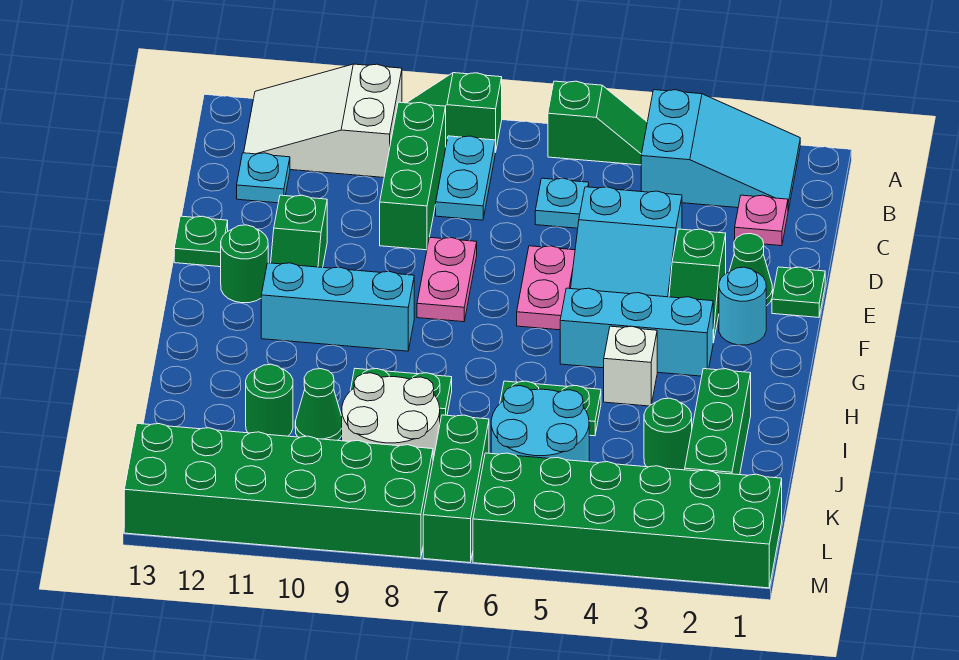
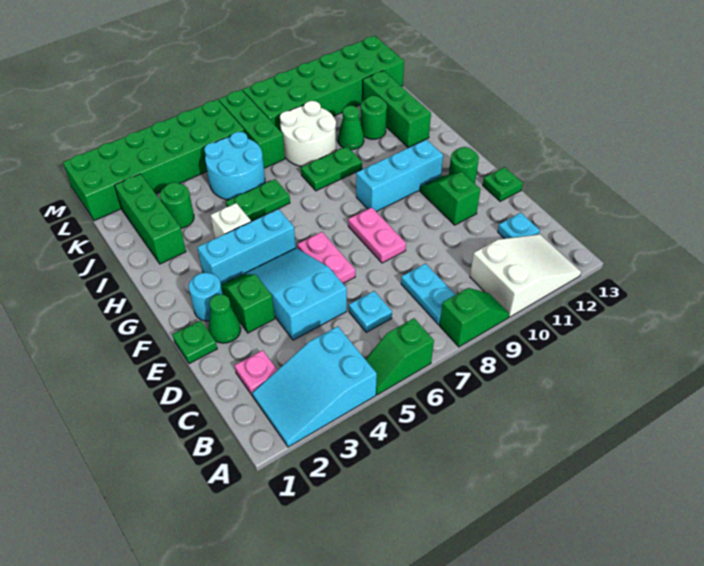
green 1x3 brick [380,102,446,250] -> green 1x3 brick moved to [362,71,431,148]

